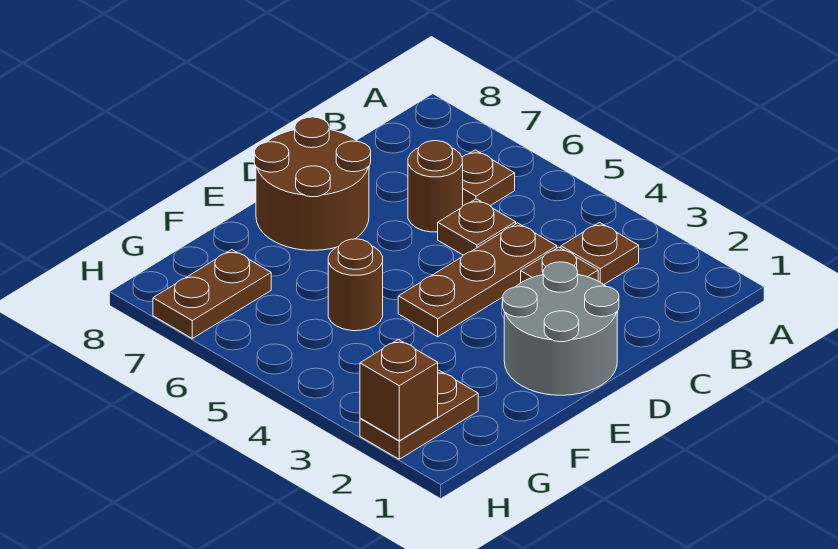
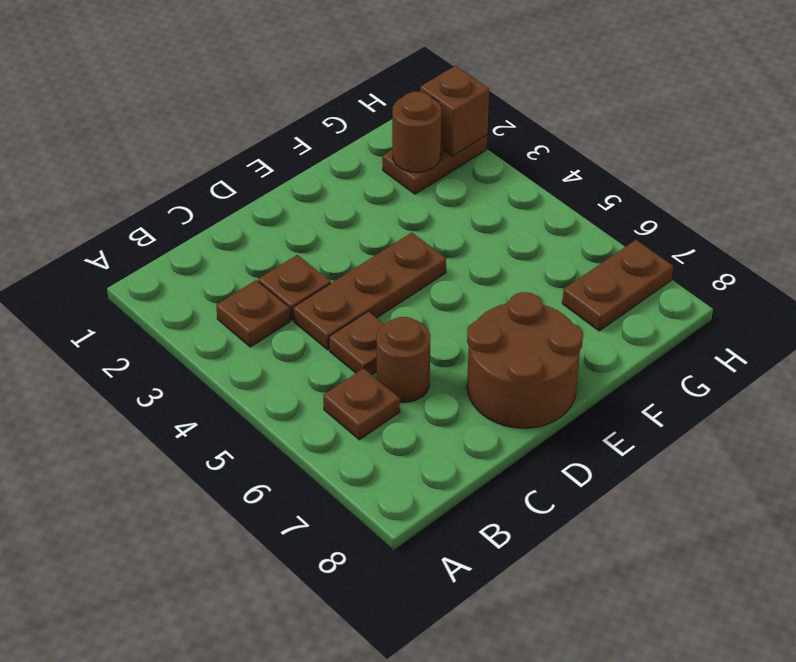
grey 2x2 round brick [503,262,619,395] -> none
brown 1x1 round brick [328,239,383,331] -> brown 1x1 round brick moved to [392,92,441,172]

